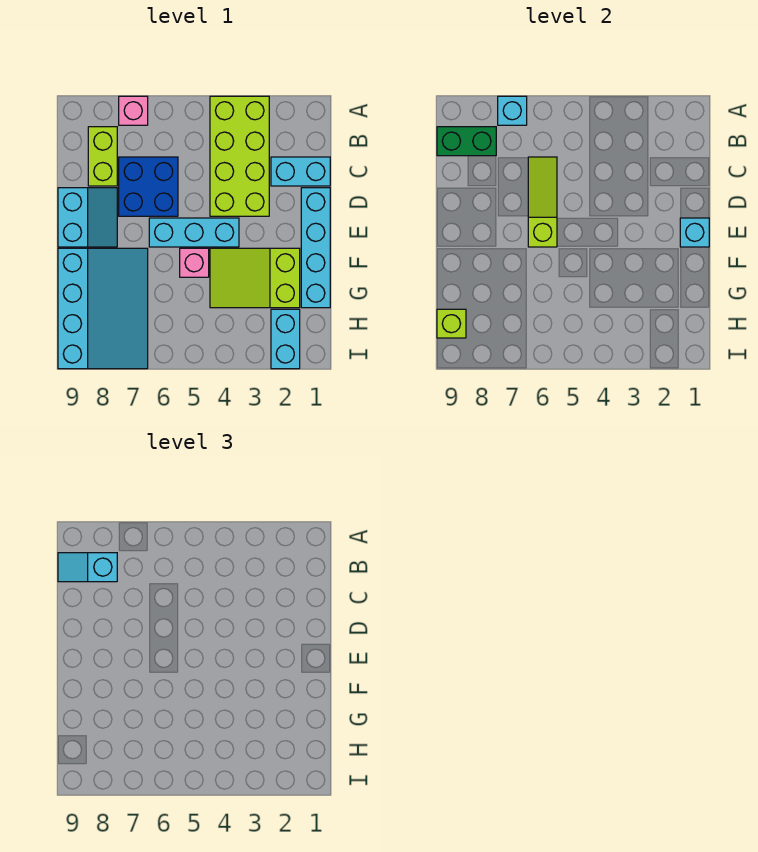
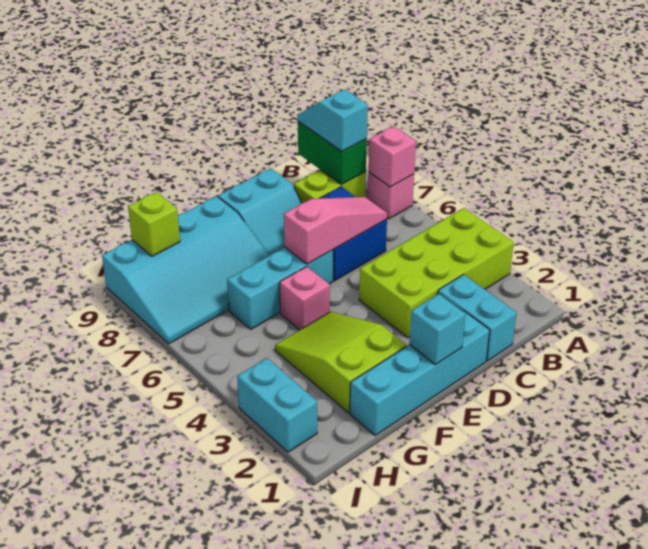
cyan 1x1 brick [498,96,527,125] -> pink 1x1 brick [368,126,416,187]
lime 1x3 slope [528,157,557,247] -> pink 1x3 slope [284,197,387,264]
cyan 1x3 brick [149,218,239,247] -> cyan 1x3 brick turned to [227,247,333,329]
cyan 1x2 brick [271,309,300,369] -> cyan 1x2 brick turned to [237,358,317,452]

